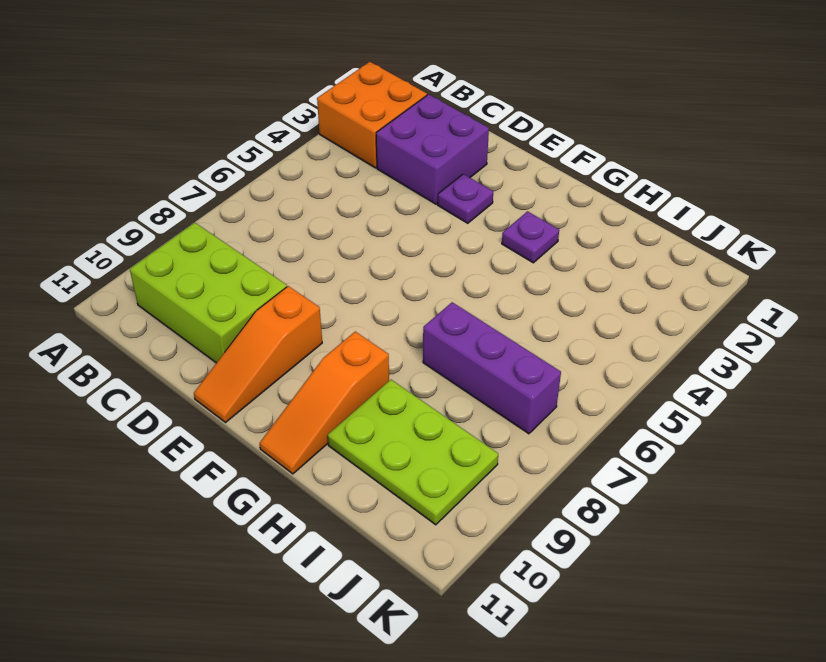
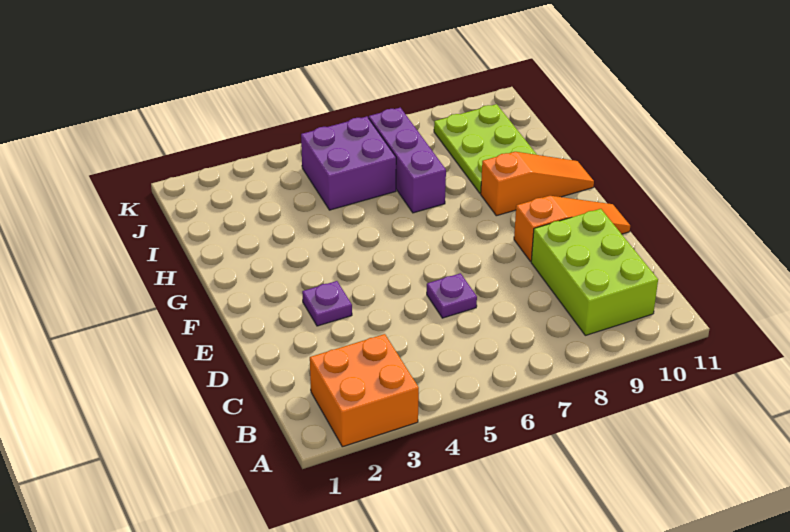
purple 2x2 brick [376,94,489,204] -> purple 2x2 brick moved to [301,116,396,210]
purple 1x1 plate [502,211,559,263] -> purple 1x1 plate moved to [427,273,477,318]

